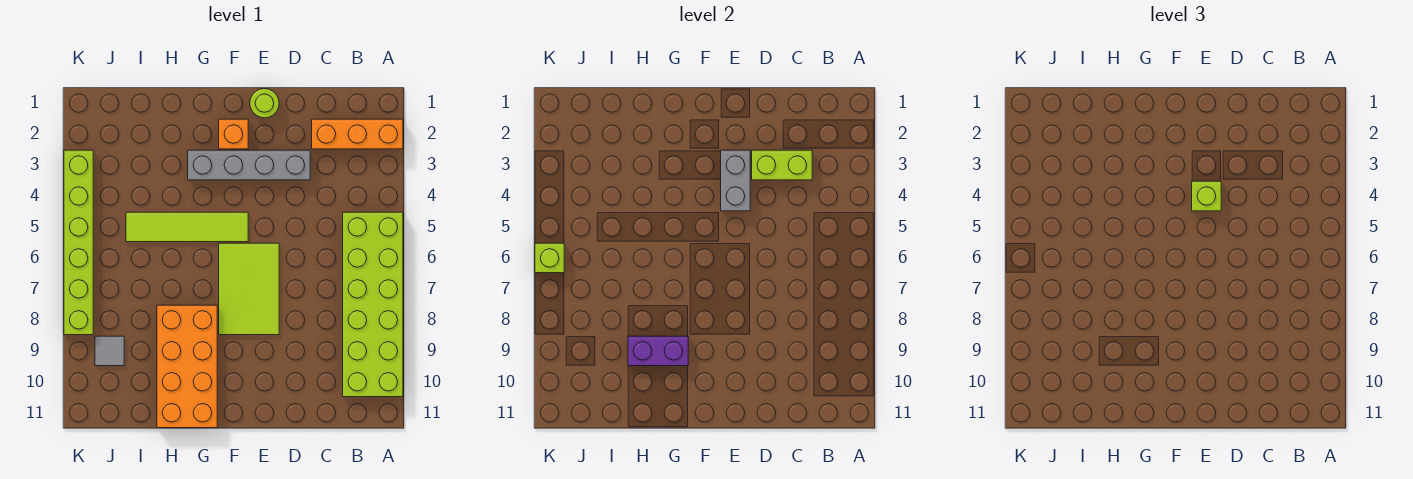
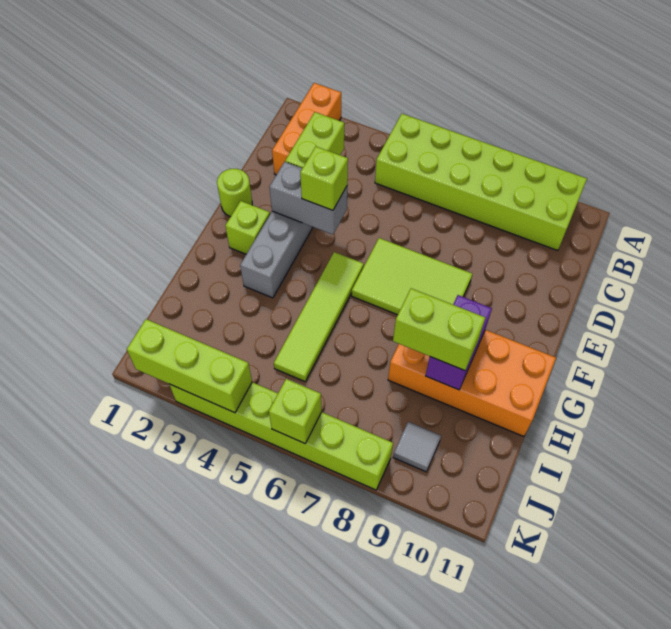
orange 1x1 brick [219,119,248,149] -> lime 1x1 brick [225,201,270,254]
none -> lime 1x2 brick [393,288,485,371]
none -> lime 1x3 brick [127,319,252,413]

